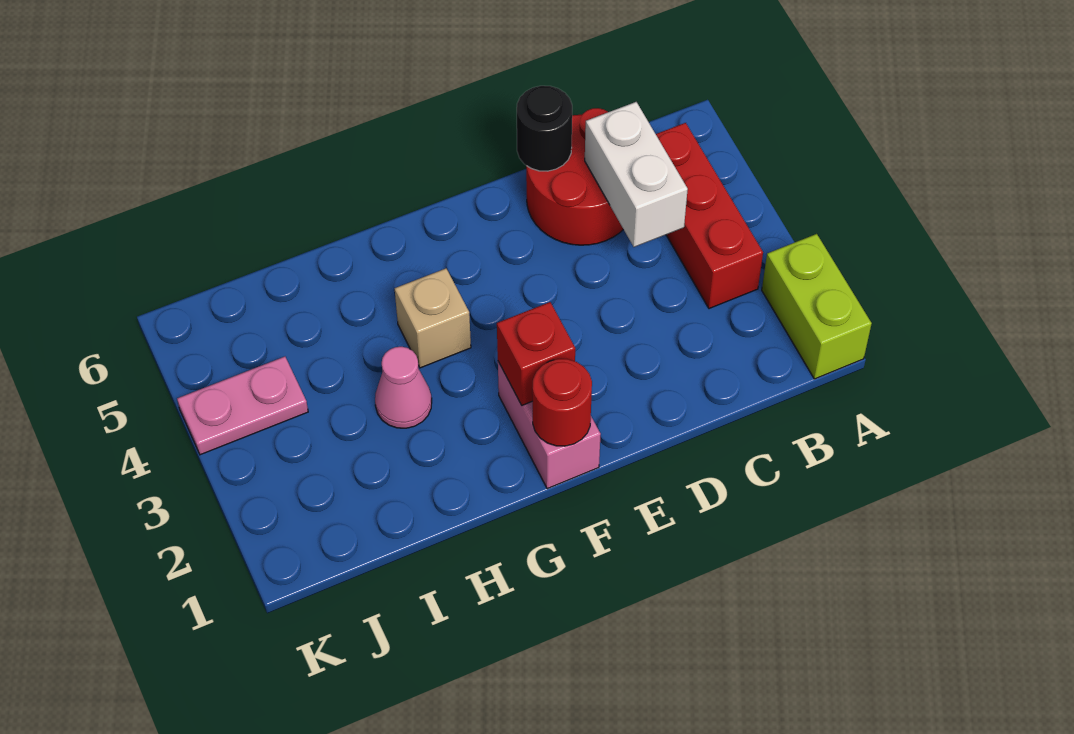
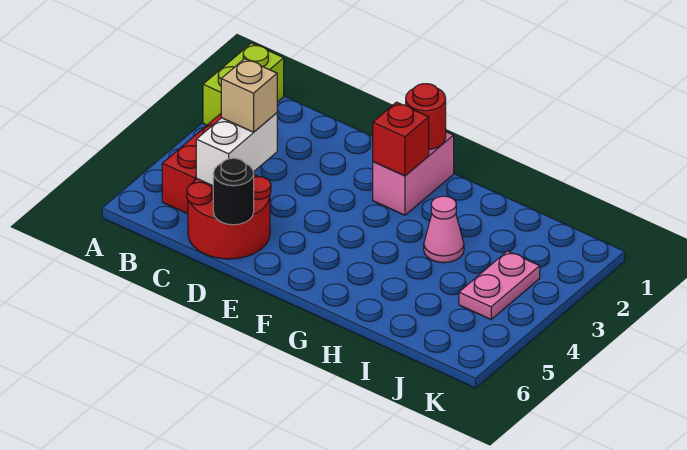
tan 1x1 brick [395,268,471,368] -> tan 1x1 brick moved to [221,59,277,132]
pink 1x2 plate [177,357,308,455] -> pink 1x2 plate turned to [459,251,540,319]

